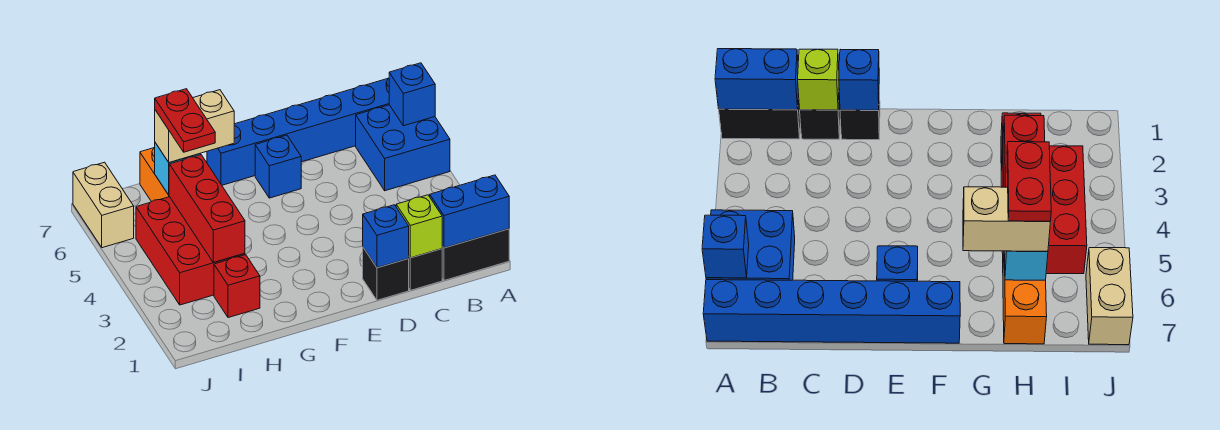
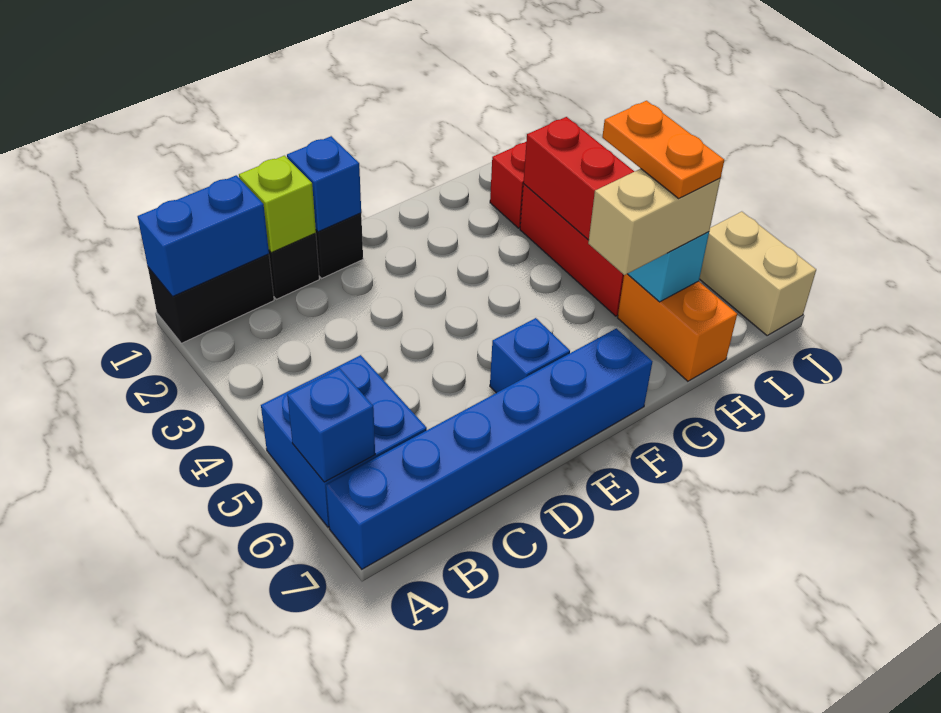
red 1x2 plate [155,89,215,152] -> orange 1x2 plate [602,101,724,198]

